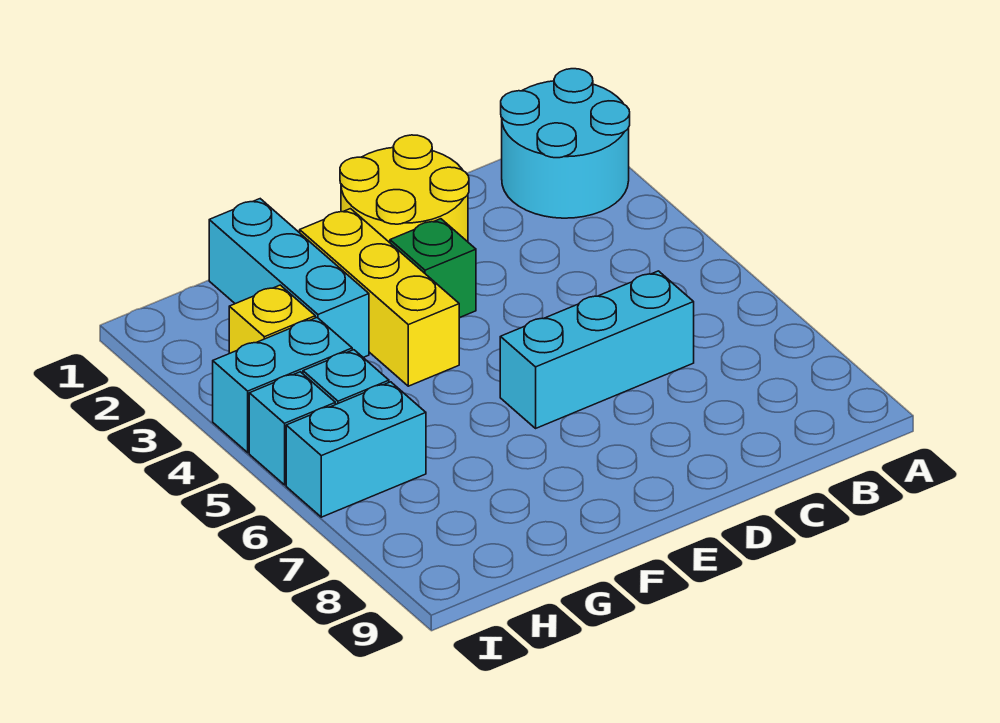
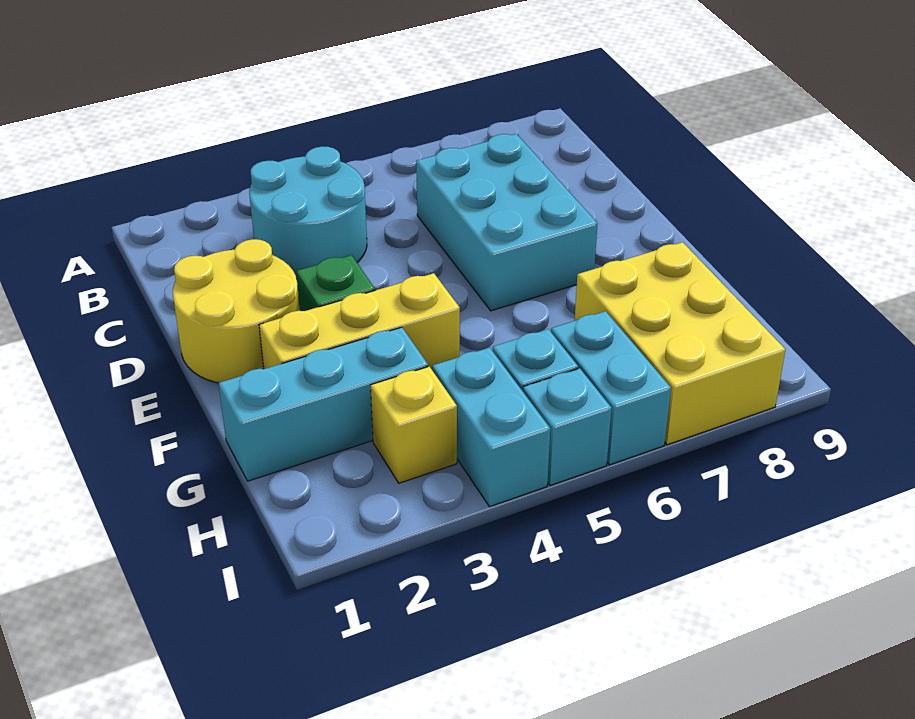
cyan 2x2 round brick [501,69,630,218] -> cyan 2x2 round brick moved to [249,146,367,279]
cyan 1x3 brick [500,271,694,428] -> cyan 2x3 brick [416,134,598,311]
none -> yellow 2x3 brick [574,242,785,445]

